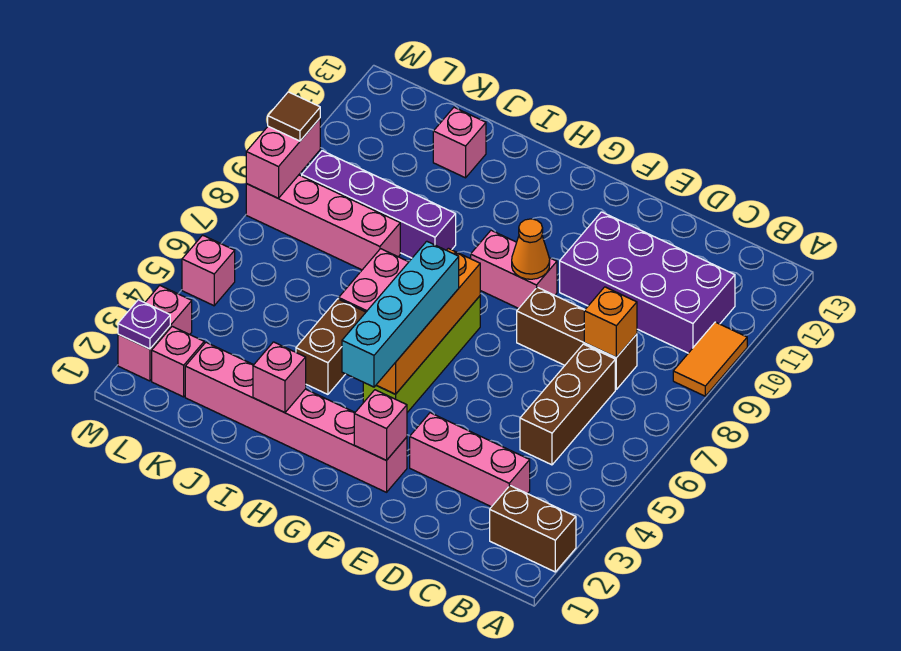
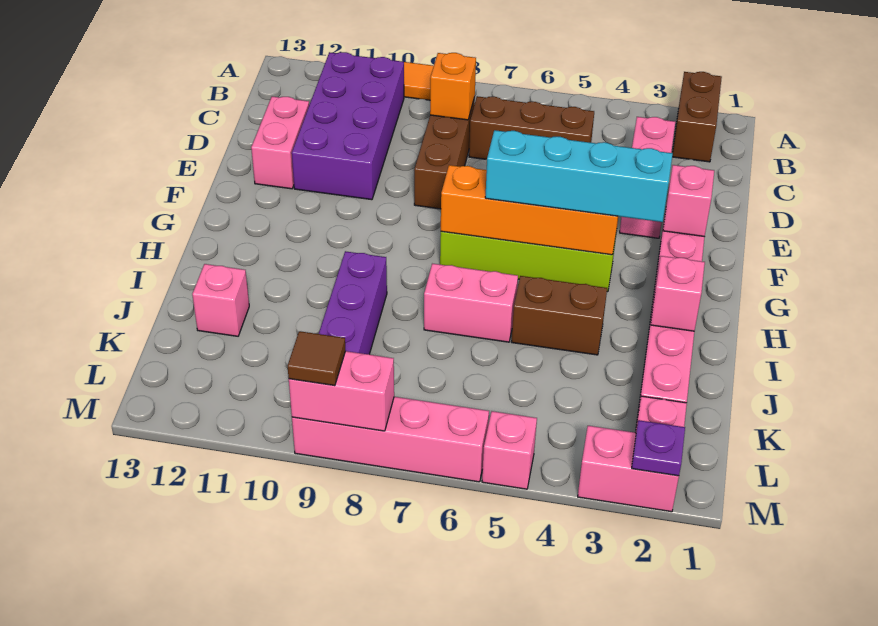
pink 1x2 brick [471,230,557,308] -> pink 1x2 brick moved to [251,96,309,189]
orange 1x1 cone [512,219,550,279] -> none
pink 1x4 brick [246,175,400,270] -> pink 1x4 brick turned to [292,397,489,482]

